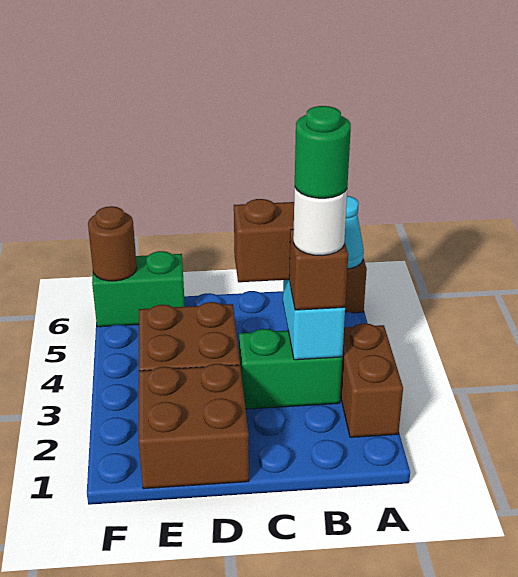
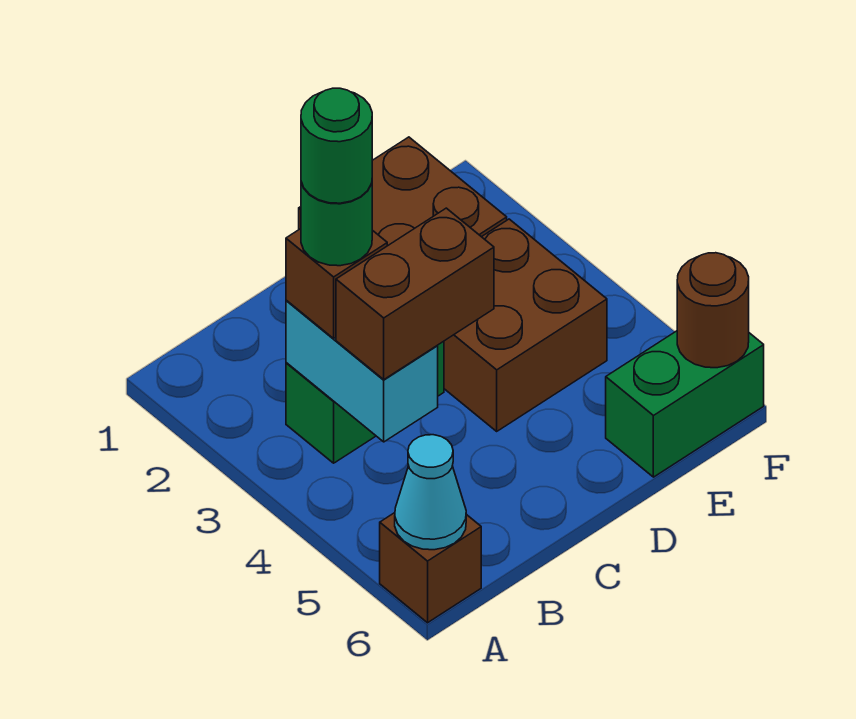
brown 1x2 brick [340,323,403,437] -> none
white 1x1 round brick [293,188,347,256] -> green 1x1 round brick [301,182,372,266]

